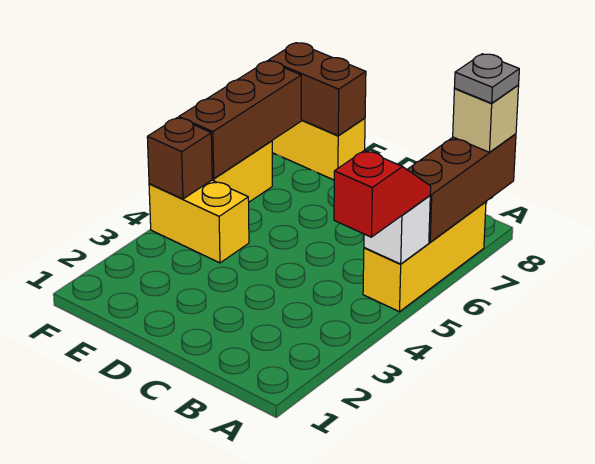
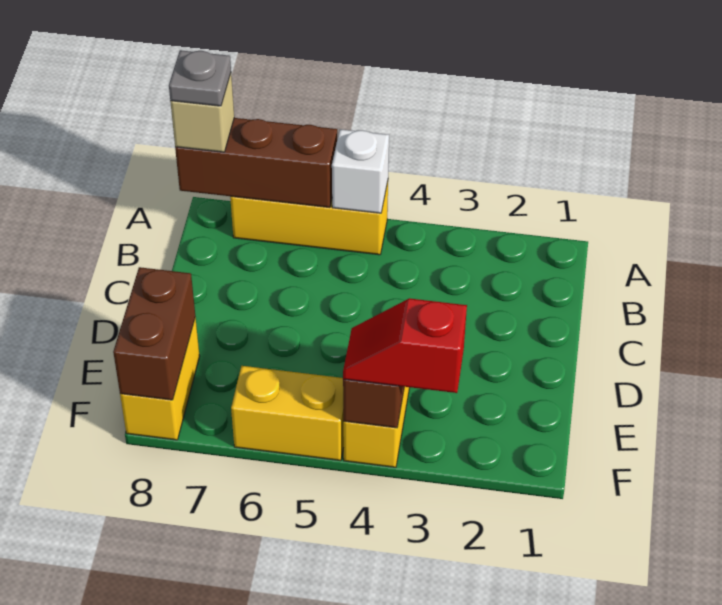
red 1x2 slope [334,150,431,237] -> red 1x2 slope moved to [343,298,467,393]
brown 1x3 brick [179,61,301,179] -> none

